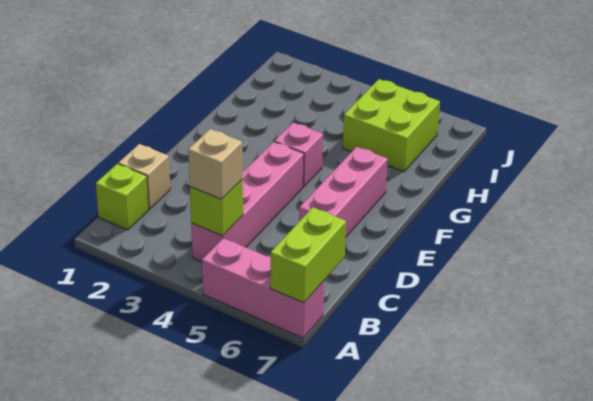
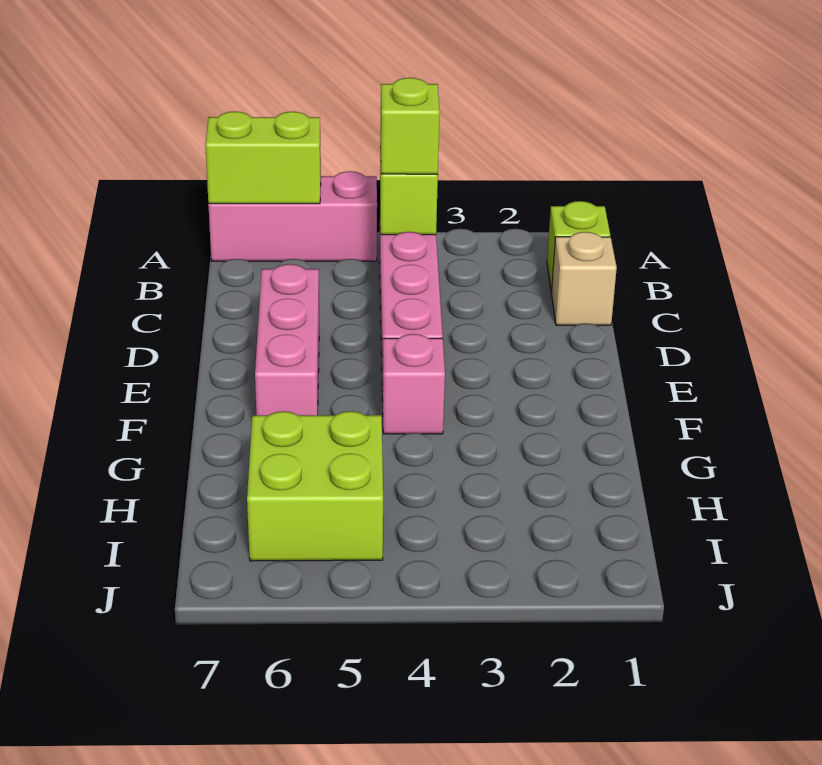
lime 1x2 brick [270,207,346,303] -> lime 1x2 brick turned to [205,111,321,204]
tan 1x1 brick [188,129,243,199] -> lime 1x1 brick [380,78,440,174]

